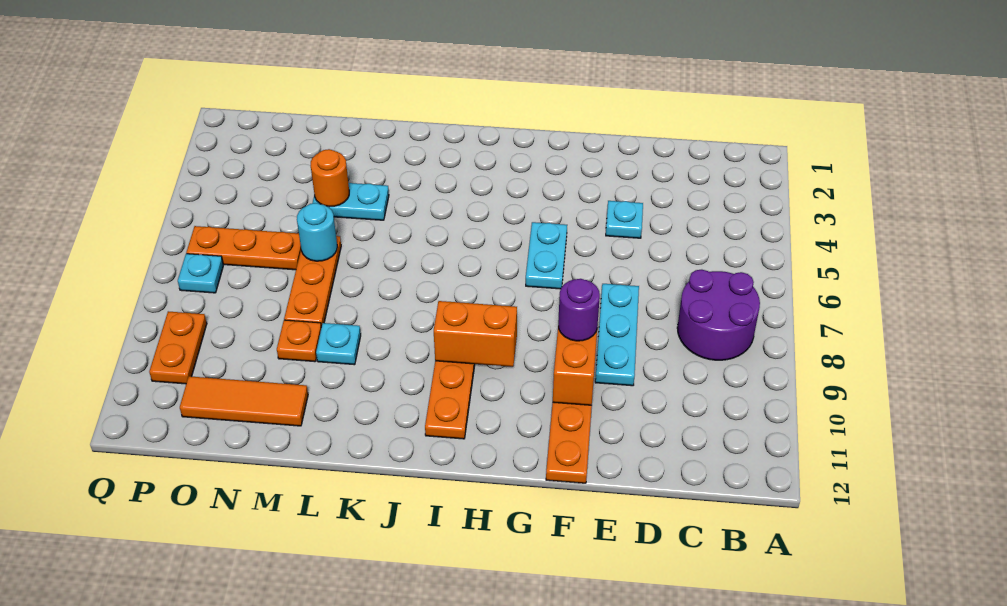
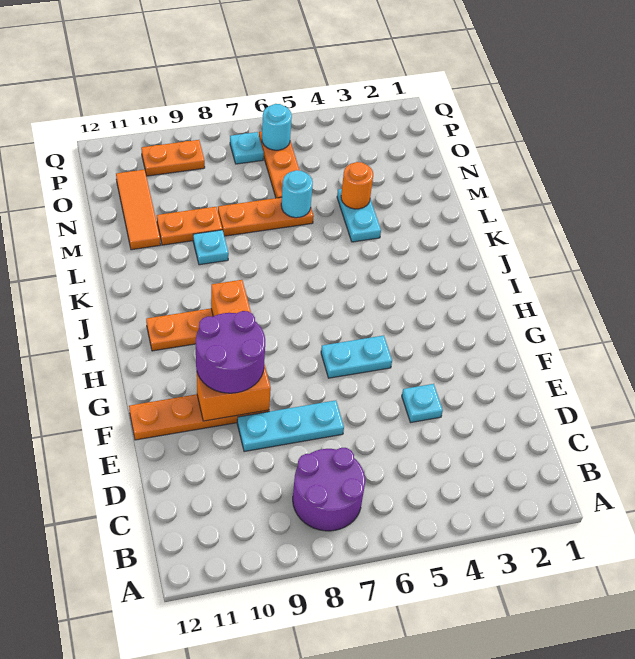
purple 1x1 round brick [558,279,600,341] -> purple 2x2 round brick [196,311,265,393]
orange 1x1 plate [277,320,321,362] -> orange 1x2 plate [157,207,222,245]
none -> cyan 1x1 round brick [262,104,292,150]

